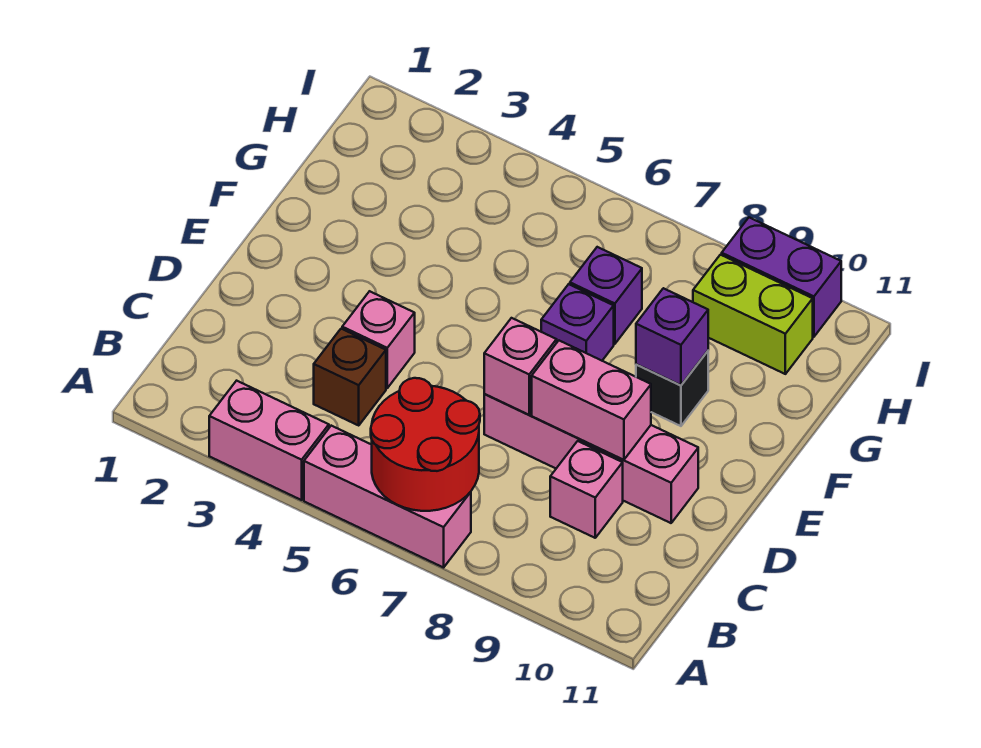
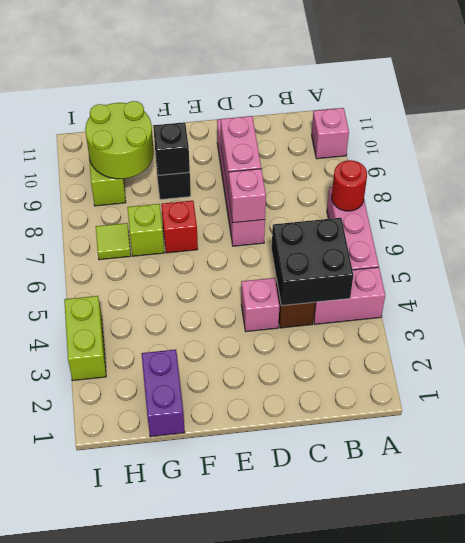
pink 1x2 brick [209,381,329,500] -> pink 1x2 brick turned to [313,267,385,324]
red 2x2 round brick [371,378,480,511] -> red 1x1 round brick [332,160,367,211]
none -> black 2x2 brick [272,218,353,306]
pink 1x1 brick [550,441,623,538] -> pink 1x1 brick moved to [312,108,349,159]
purple 1x1 brick [541,284,614,361] -> red 1x1 brick [161,201,198,253]
purple 1x1 brick [636,288,708,385] -> black 1x1 brick [153,122,190,175]
purple 1x1 brick [570,247,642,344] -> lime 1x1 brick [127,204,164,256]
none -> lime 2x2 round brick [85,101,154,179]
none -> lime 1x1 tile [96,223,131,260]
none -> lime 1x2 brick [64,296,106,380]
purple 1x2 brick [722,218,841,337] -> purple 1x2 brick moved to [141,349,185,437]

